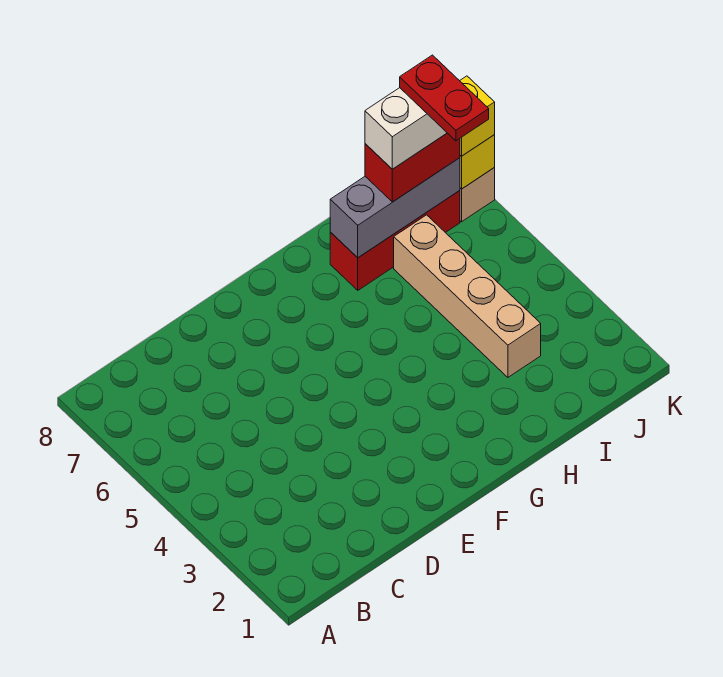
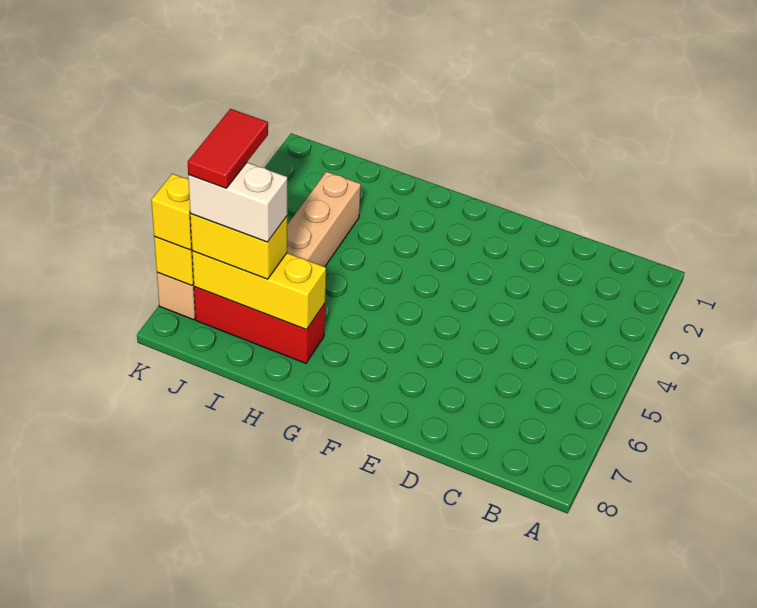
grey 1x3 brick [330,158,460,258] -> yellow 1x3 brick [192,251,326,330]
red 1x2 brick [365,133,460,202] -> yellow 1x2 brick [190,214,287,279]
red 1x2 plate [400,55,489,141] -> red 1x2 tile [188,109,268,188]

